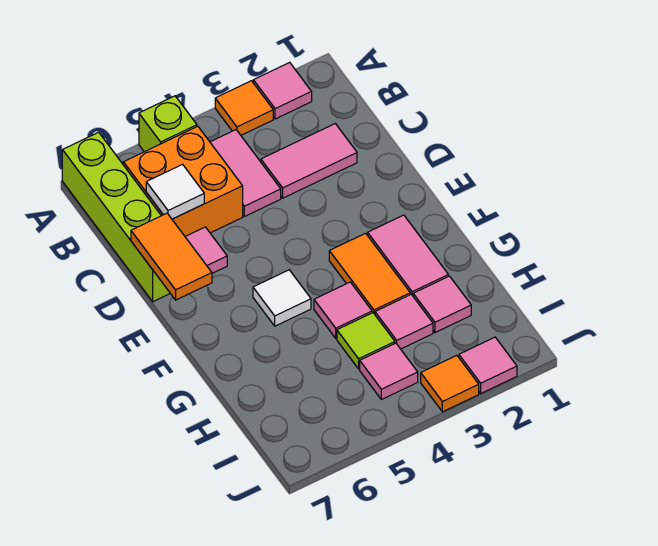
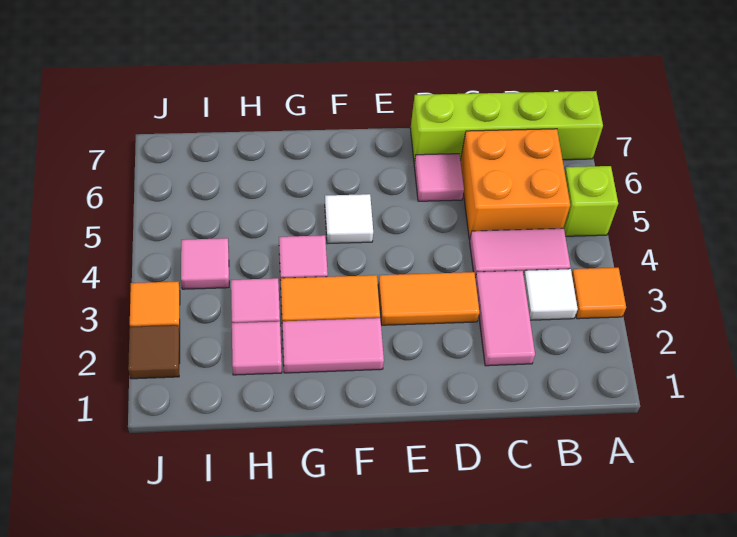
pink 1x1 tile [253,62,312,119] -> none
white 1x1 tile [146,164,204,219] -> white 1x1 tile moved to [524,269,578,320]
orange 1x2 tile [131,213,212,300] -> orange 1x2 tile moved to [378,272,479,325]
lime 1x1 tile [337,313,395,369] -> none
pink 1x1 tile [459,337,517,393] -> brown 1x1 tile [128,325,180,379]

